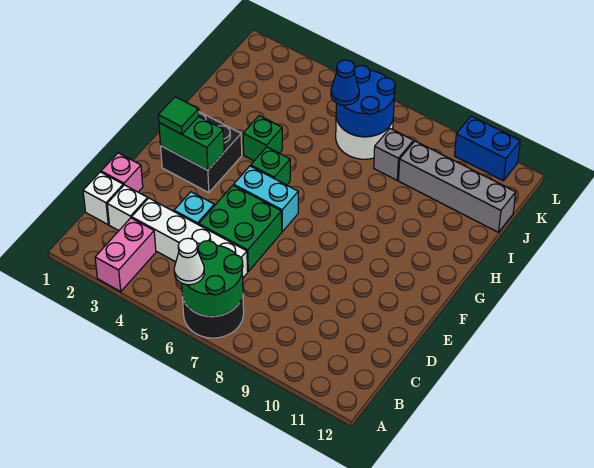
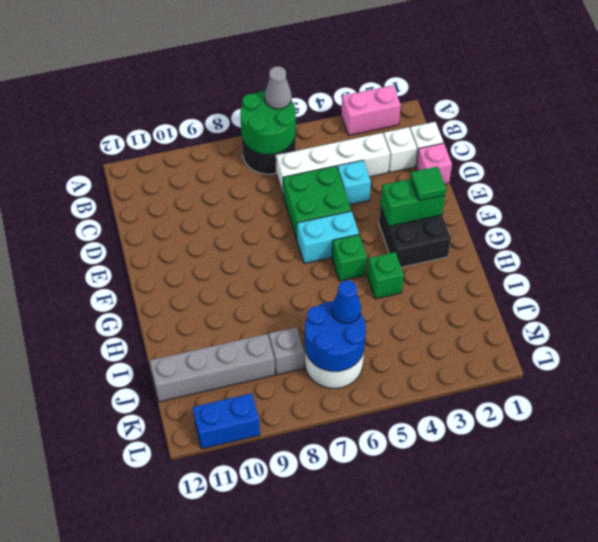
pink 1x2 brick [95,218,156,292] -> pink 1x2 brick turned to [341,85,401,135]
white 1x1 cone [174,238,204,285] -> grey 1x1 cone [265,66,292,109]

